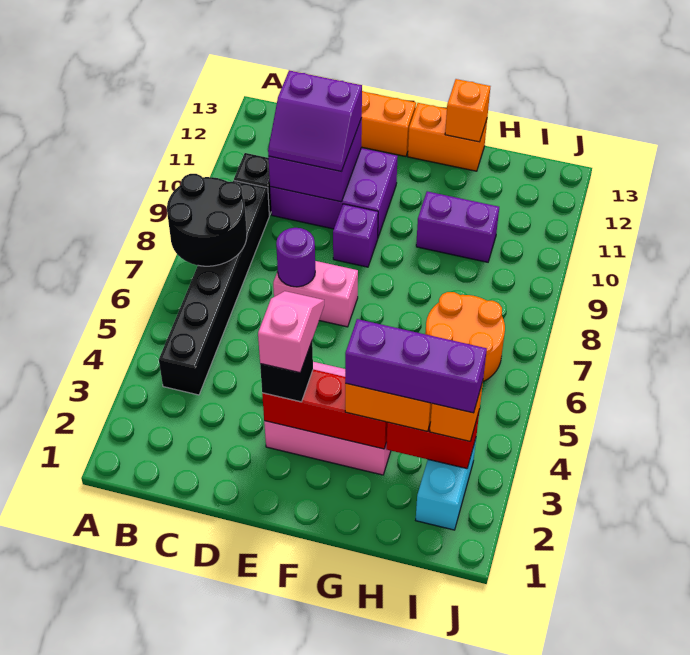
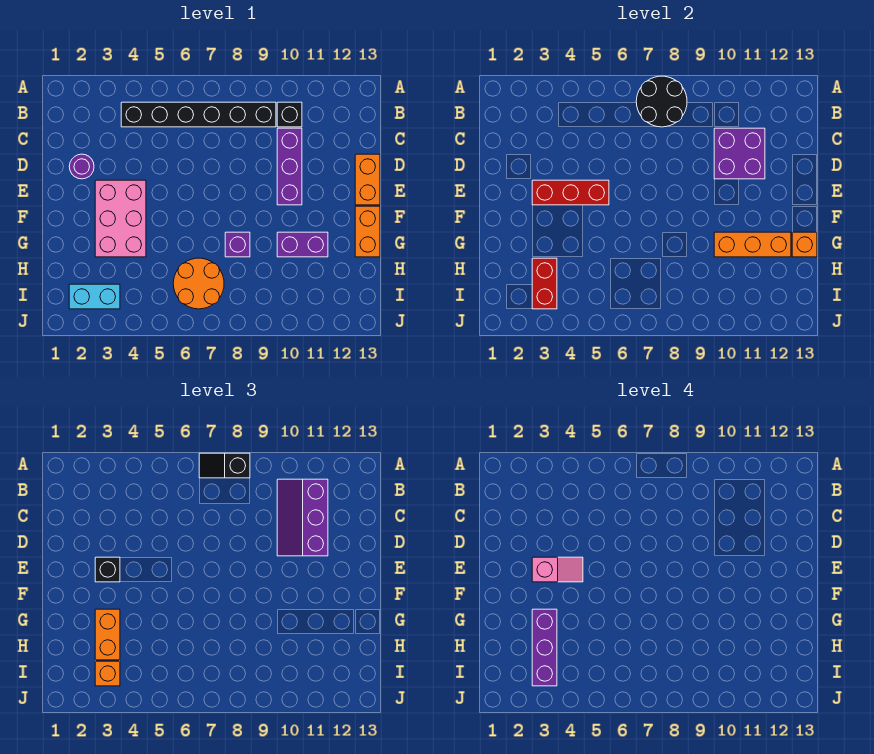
none -> black 1x2 slope [199,453,250,478]
purple 2x3 brick [270,148,398,237] -> purple 1x3 brick [277,128,302,205]
purple 2x2 slope [268,70,362,172] -> purple 2x3 slope [277,479,328,556]
pink 1x2 brick [273,261,358,327] -> none
purple 1x1 round brick [276,228,315,287] -> purple 1x1 round brick moved to [69,154,94,179]
red 1x3 brick [262,369,387,449] -> red 1x3 brick turned to [532,180,609,205]
purple 1x1 brick [333,204,378,267] -> purple 1x1 brick moved to [225,232,250,257]
purple 1x2 brick [416,191,499,262] -> purple 1x2 brick turned to [277,232,328,257]
none -> orange 1x3 brick [714,232,791,257]

